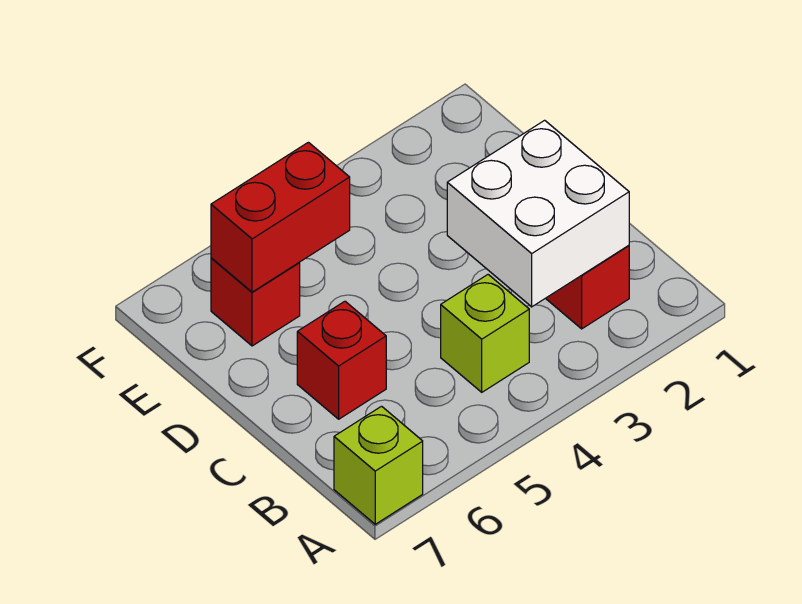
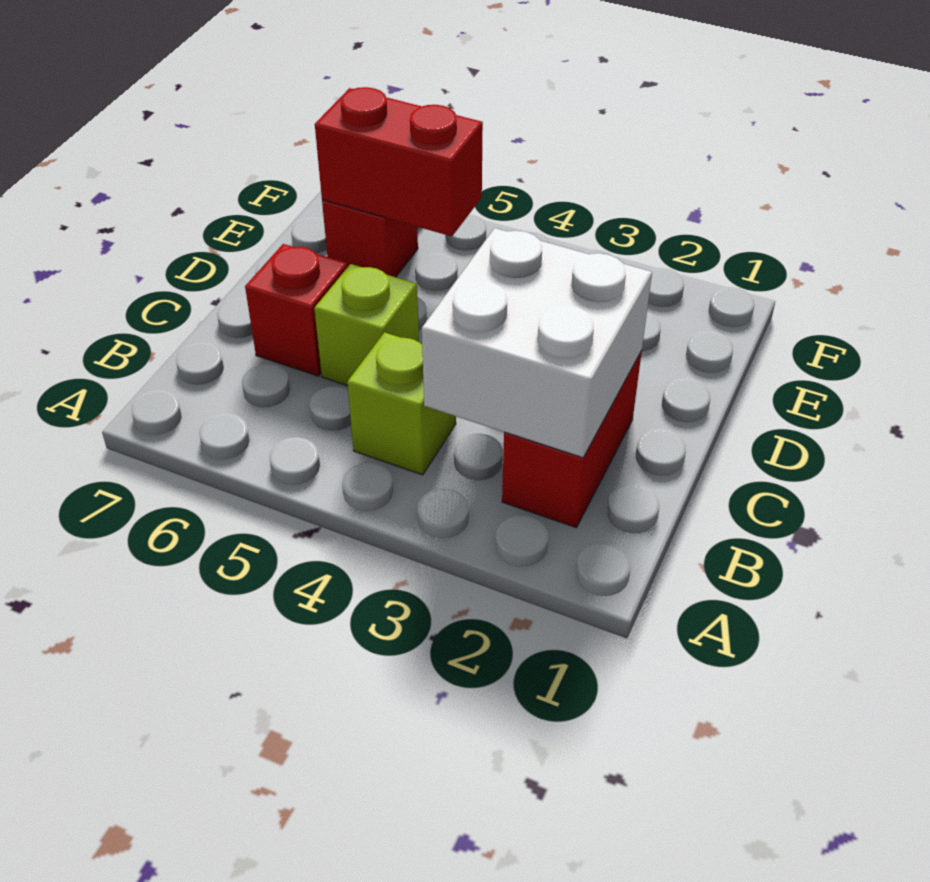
lime 1x1 brick [334,406,423,524] -> lime 1x1 brick moved to [314,264,419,386]

